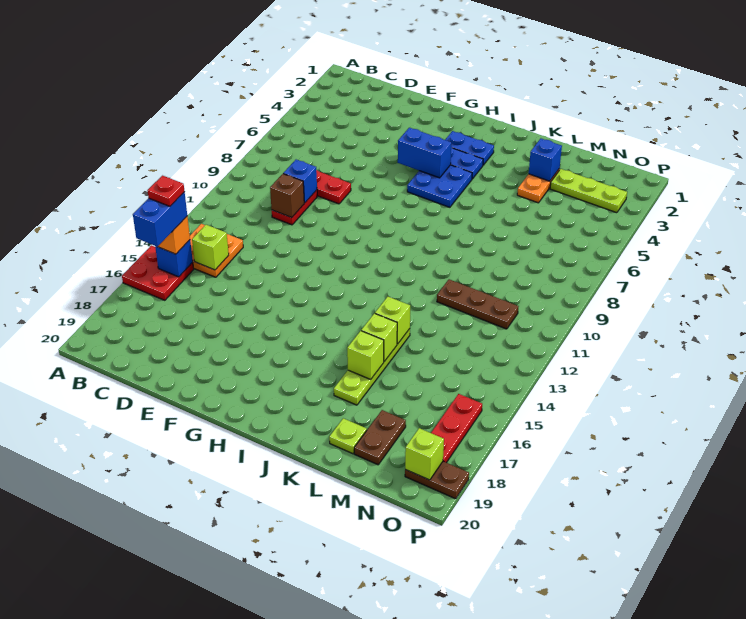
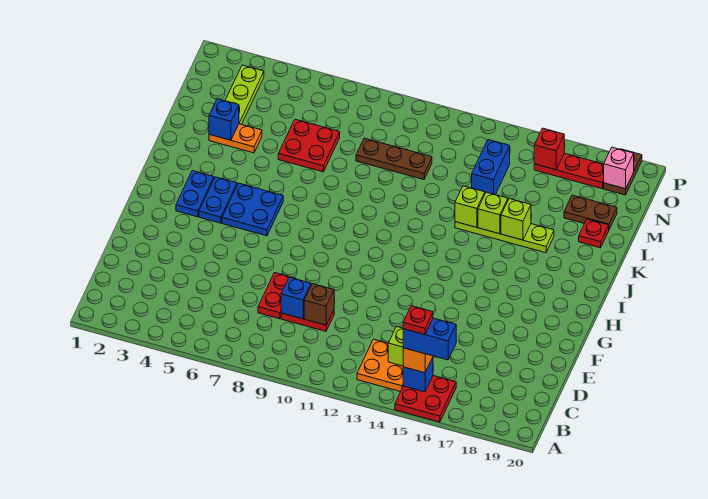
blue 1x2 brick [398,128,451,178] -> blue 1x2 brick moved to [472,140,510,195]
none -> red 2x2 plate [278,119,340,172]
brown 1x3 plate [437,279,518,329] -> brown 1x3 plate turned to [356,138,432,180]
lime 1x1 plate [329,418,367,454] -> red 1x1 plate [579,219,609,248]
none -> red 1x1 brick [534,128,564,170]
lime 1x1 brick [405,428,444,480] -> pink 1x1 brick [604,147,634,189]

